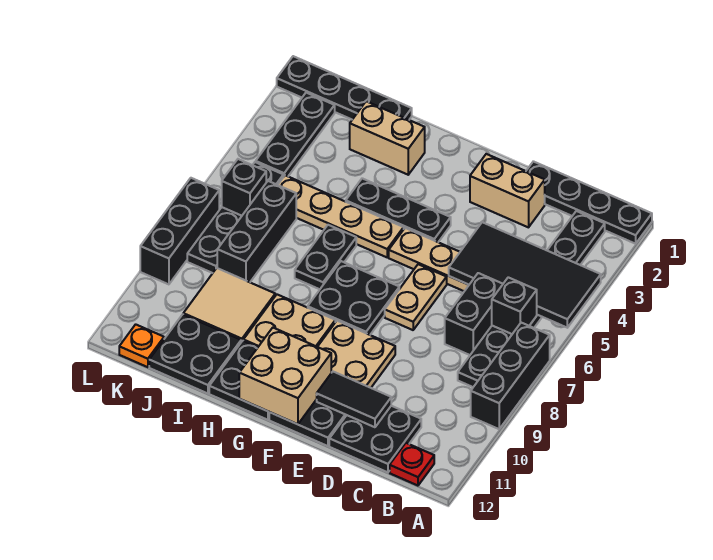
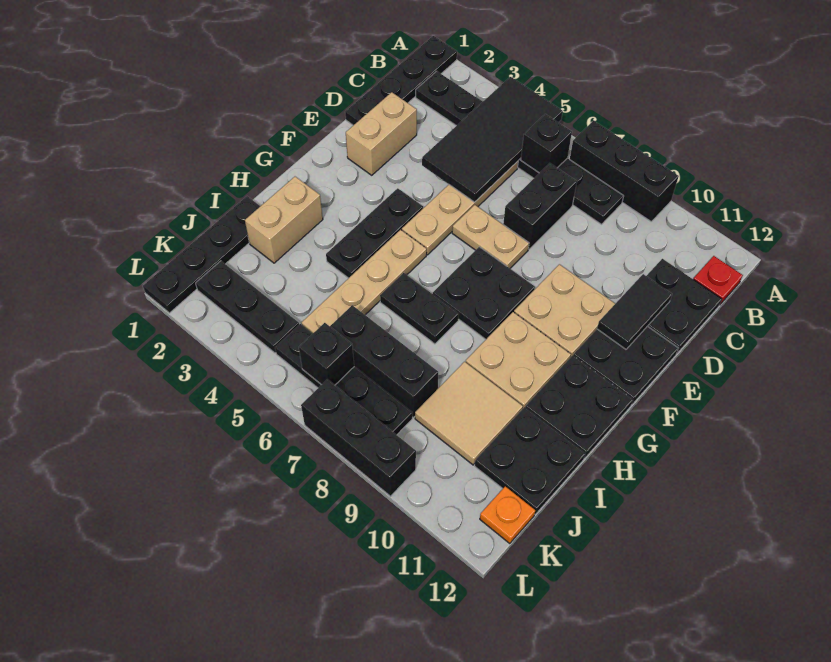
black 1x2 brick [445,273,503,355] -> black 1x2 brick turned to [503,163,577,249]
tan 2x2 brick [239,328,331,424] -> none

